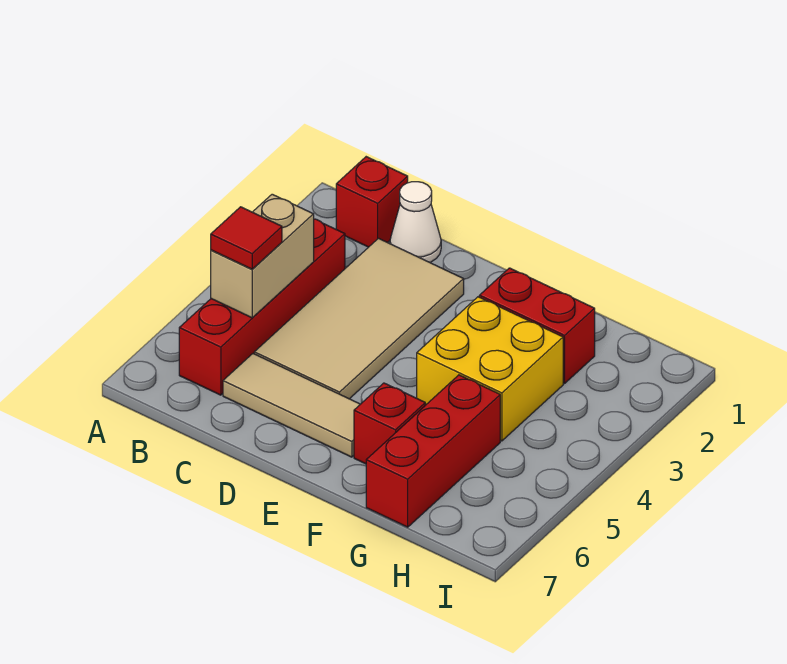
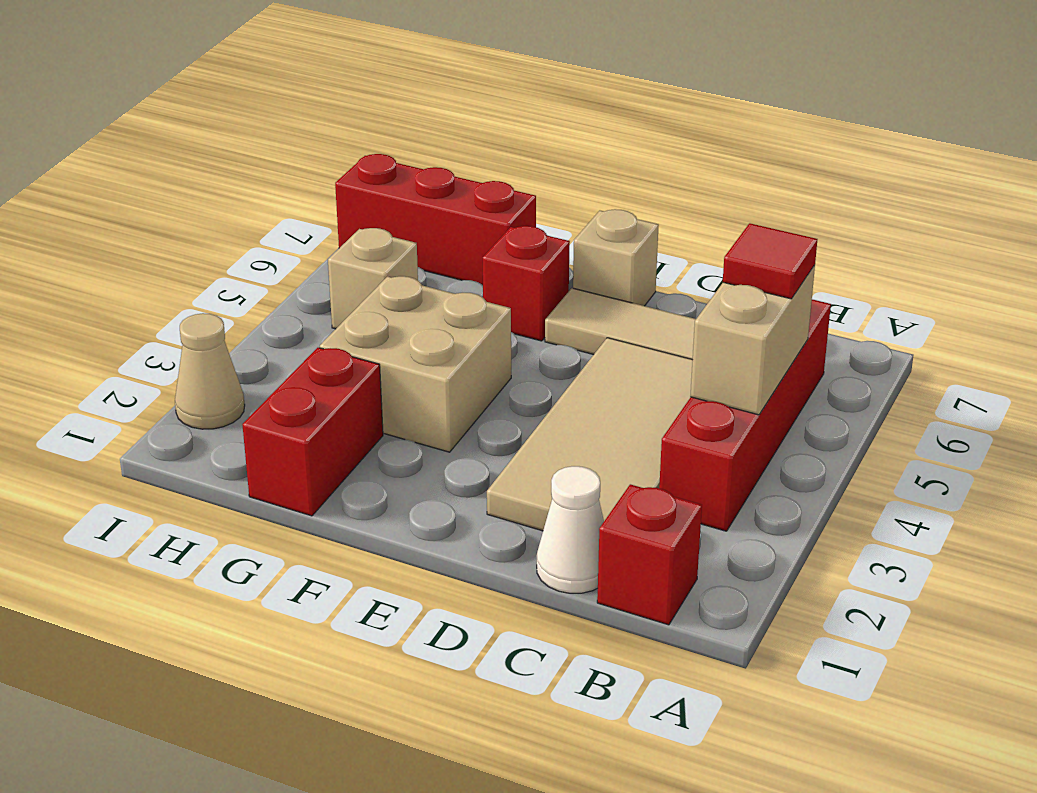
none -> tan 1x1 brick [573,209,659,306]
red 1x2 brick [479,268,595,383] -> red 1x2 brick turned to [242,348,383,516]
yellow 2x2 brick [417,297,563,441] -> tan 2x2 brick [320,276,511,452]
red 1x3 brick [366,375,500,527] -> red 1x3 brick turned to [335,154,536,285]
none -> tan 1x1 brick [328,228,418,329]
none -> tan 1x1 cone [175,313,245,429]

